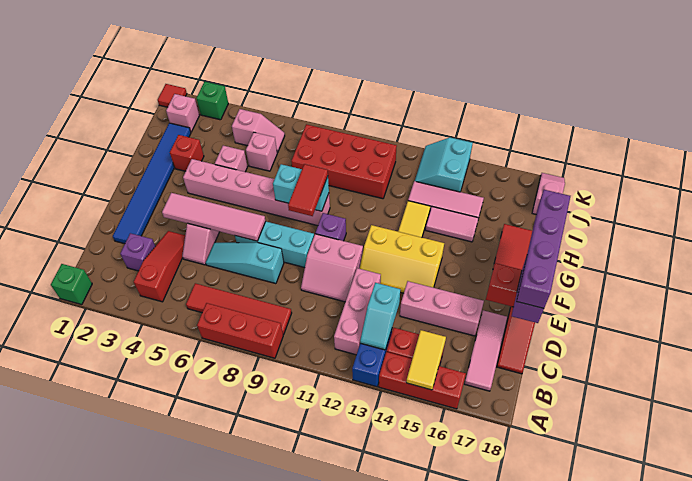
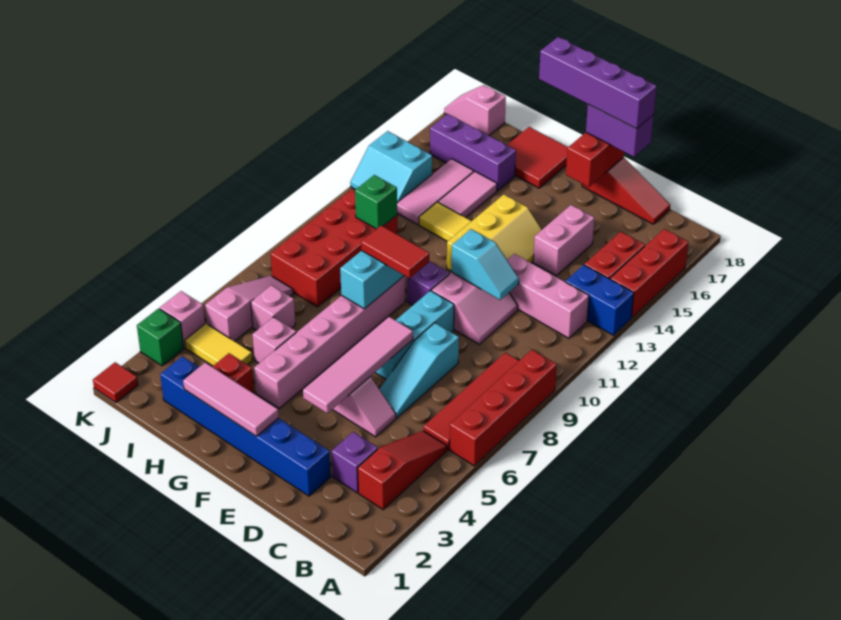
green 1x1 brick [51,264,92,305] -> green 1x1 brick moved to [355,175,397,229]
red 1x3 brick [197,303,283,358] -> red 1x4 brick [450,350,557,466]
yellow 1x2 tile [406,330,446,390] -> yellow 1x2 tile moved to [185,324,252,366]
red 1x3 slope [134,231,185,302] -> red 1x3 slope turned to [358,431,447,509]
cyan 1x2 slope [360,283,400,350] -> cyan 1x2 slope moved to [452,229,519,300]
pink 1x3 tile [465,310,507,391] -> pink 1x3 tile moved to [183,363,279,436]
blue 1x6 tile [113,123,191,244] -> blue 1x6 brick [160,356,331,496]
pink 1x3 brick [400,281,484,336] -> pink 1x2 brick [533,205,594,276]
none -> purple 1x3 brick [430,114,516,191]
pink 1x1 brick [166,94,199,132] -> pink 1x1 brick moved to [160,291,205,348]
pink 1x2 slope [232,109,285,153] -> pink 1x3 slope [205,276,293,341]

